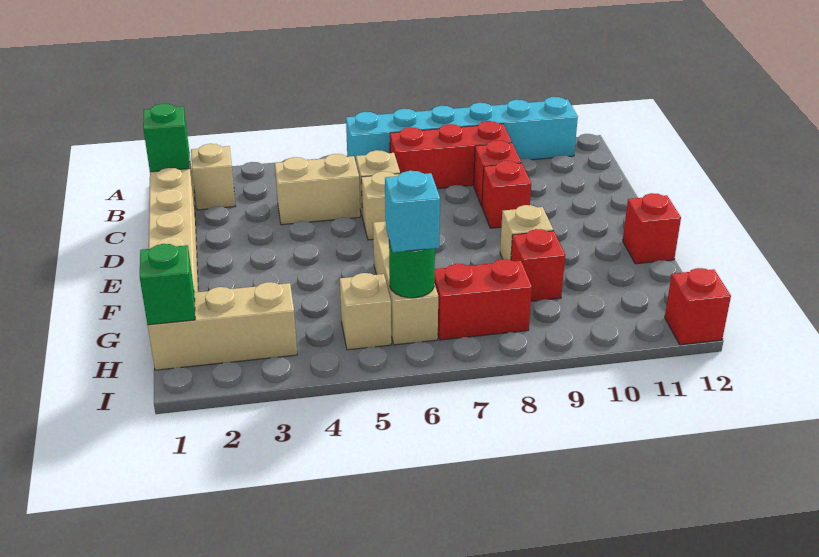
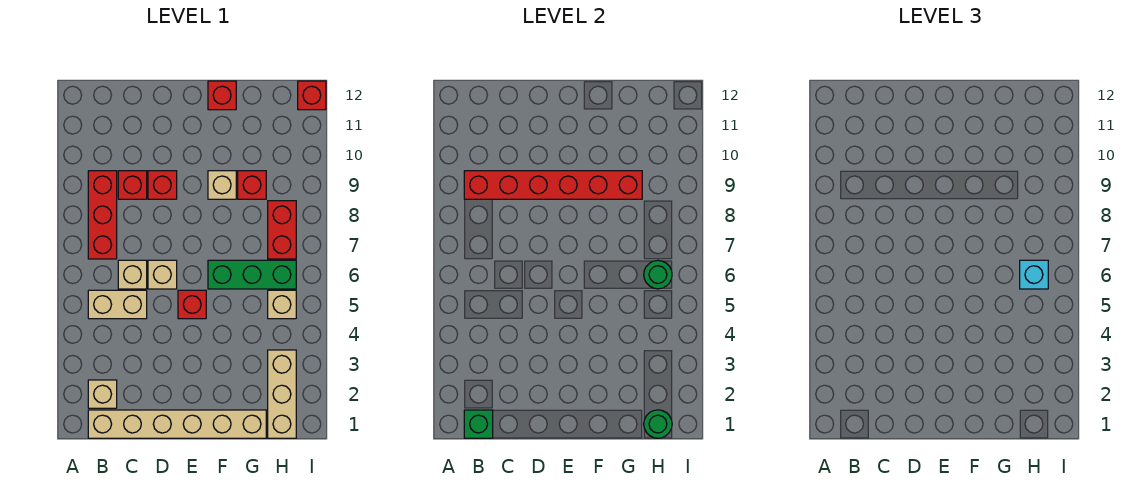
cyan 1x6 brick [346,97,578,162] -> none
none -> red 1x6 brick [464,171,642,199]
tan 1x2 brick [275,154,360,225] -> tan 1x2 brick turned to [88,290,147,319]
none -> red 1x1 brick [178,290,206,319]
tan 1x3 brick [373,221,438,345] -> green 1x3 brick [208,260,296,289]
green 1x1 brick [140,244,195,325] -> green 1x1 round brick [644,410,672,438]

